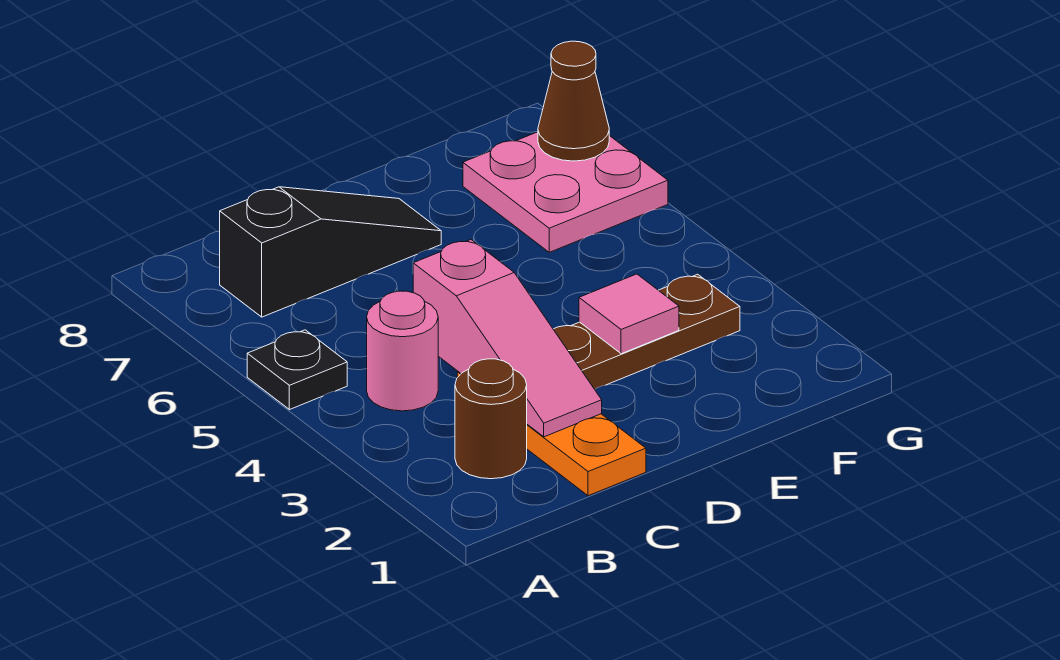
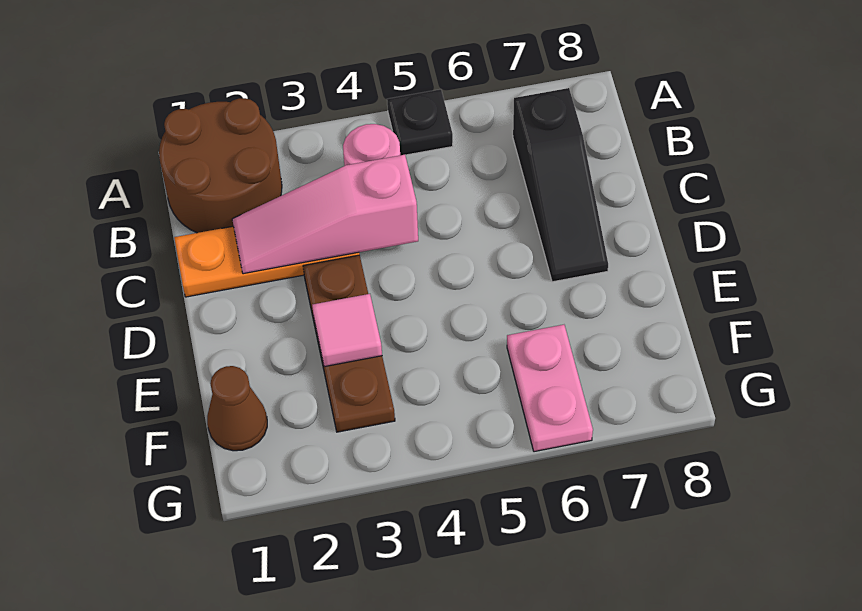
brown 1x1 round brick [455,359,527,479] -> brown 2x2 round brick [159,98,282,233]
pink 2x2 plate [463,132,668,252] -> pink 1x2 plate [507,325,593,452]
brown 1x1 cone [538,41,609,161] -> brown 1x1 cone moved to [207,366,267,451]

